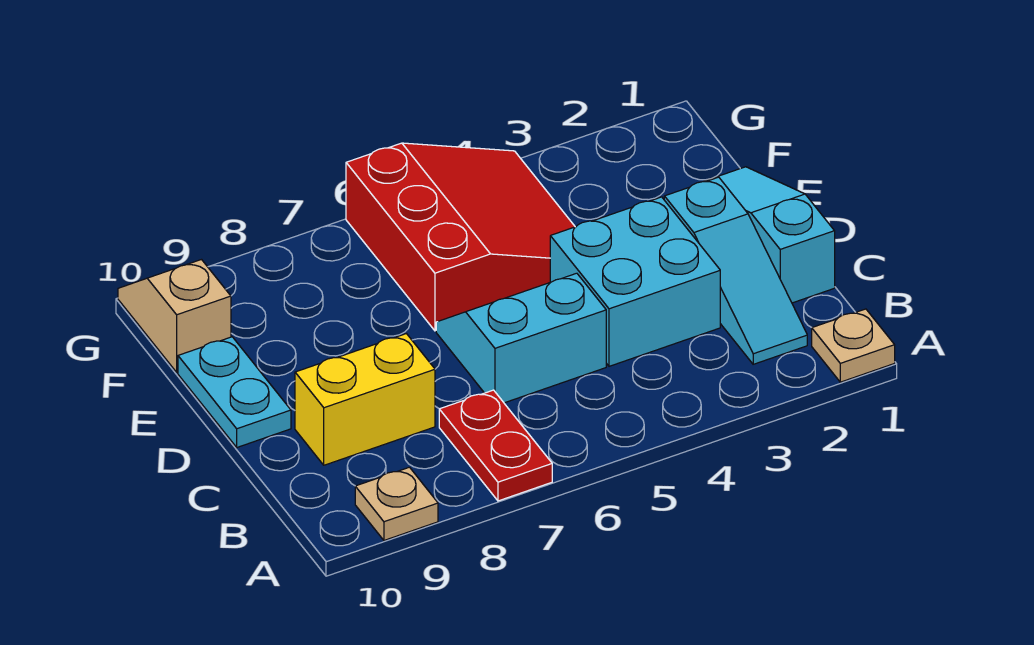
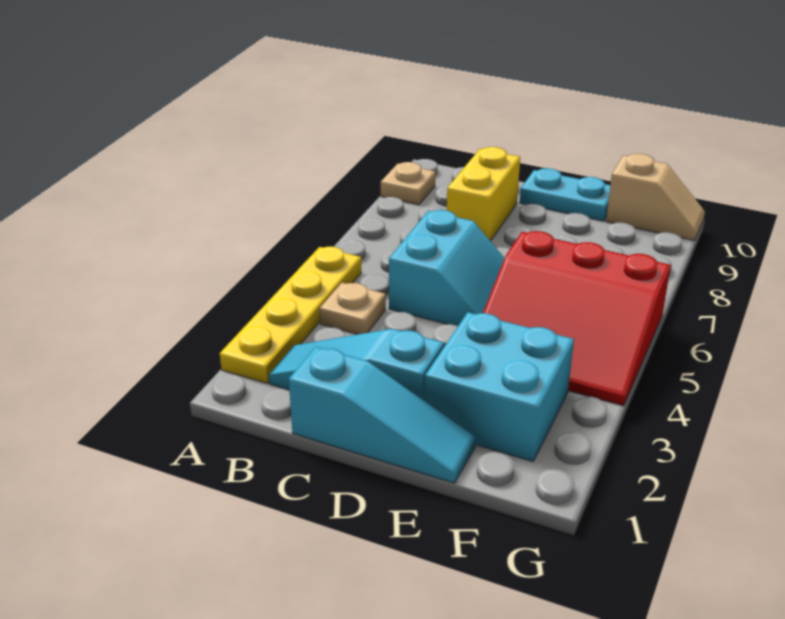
tan 1x1 plate [812,309,895,382] -> tan 1x1 plate moved to [320,283,386,334]
none -> yellow 1x4 plate [220,247,361,383]
red 1x2 plate [439,390,552,501] -> none
cyan 2x2 brick [550,197,720,366] -> cyan 2x2 brick moved to [425,312,574,461]

